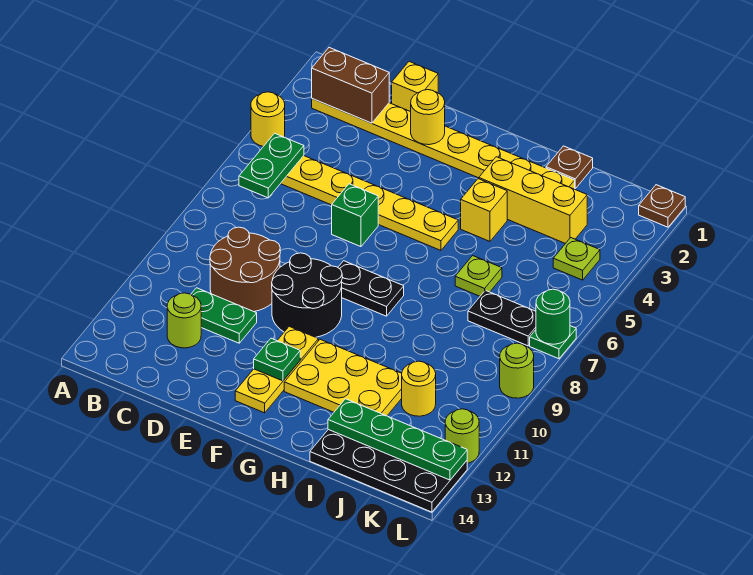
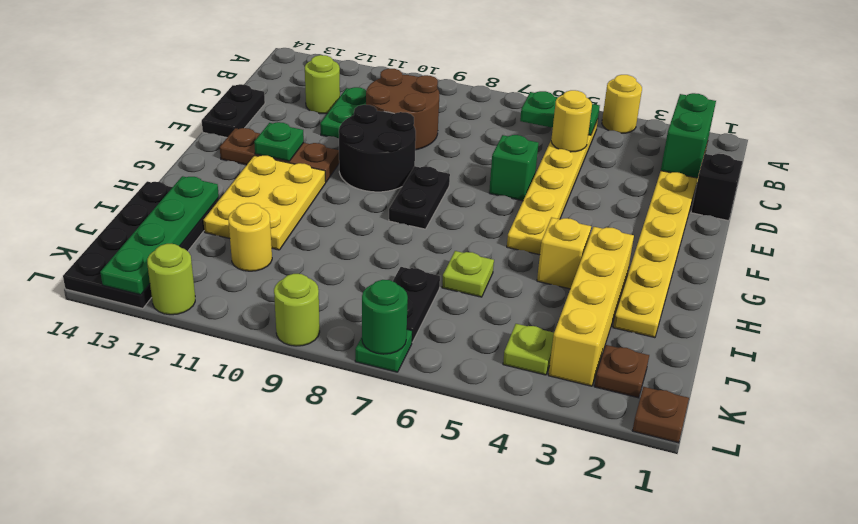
brown 1x2 brick [312,48,389,123] -> green 1x2 brick [661,93,716,178]
yellow 1x1 brick [392,62,438,112] -> black 1x1 brick [691,154,742,221]
none -> black 1x2 plate [202,84,265,137]
yellow 1x1 round brick [411,90,445,145] -> yellow 1x1 round brick moved to [551,90,592,152]
yellow 1x3 plate [235,327,318,413] -> brown 1x3 plate [220,128,339,182]
yellow 1x3 brick [479,157,587,244] -> yellow 1x4 brick [548,227,634,386]
brown 1x1 plate [546,146,593,188] -> brown 1x1 plate moved to [594,345,649,398]

